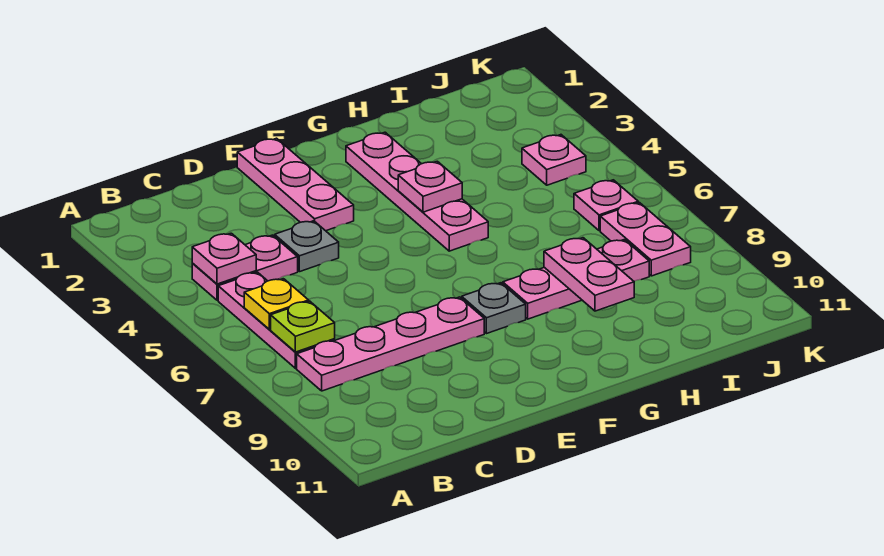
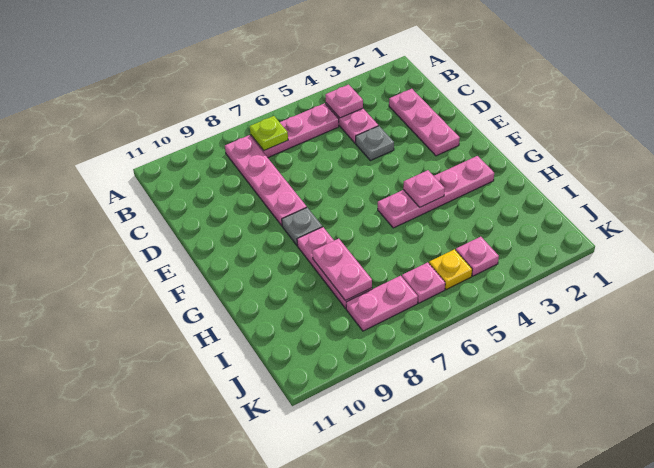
yellow 1x1 plate [244,279,309,329] -> yellow 1x1 plate moved to [429,249,472,290]
pink 1x3 plate [237,138,354,231] -> pink 1x3 plate turned to [389,89,460,156]
pink 1x2 plate [544,238,634,311] -> pink 1x2 plate turned to [312,239,372,301]

